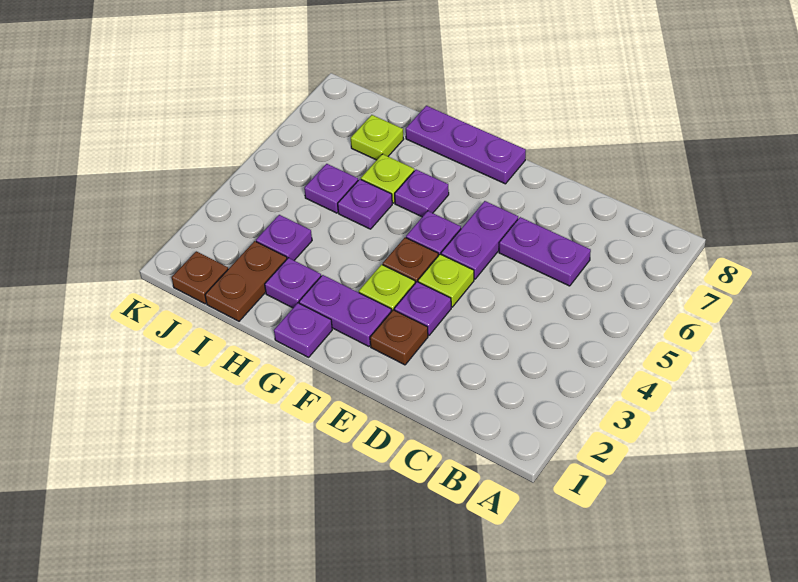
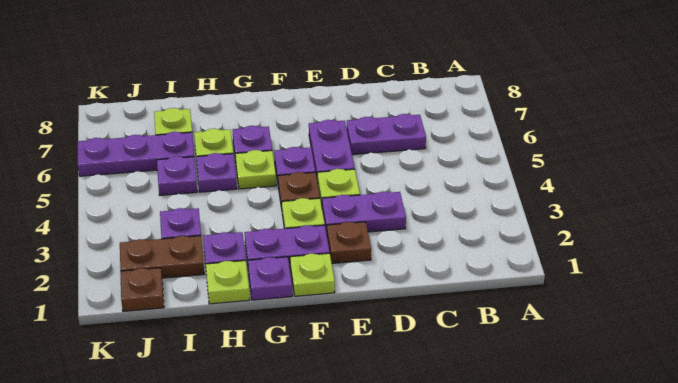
purple 1x1 plate [394,282,451,336] -> purple 1x2 plate [322,191,406,234]
none -> lime 1x1 plate [290,253,335,296]
purple 1x3 plate [406,106,526,184] -> purple 1x3 plate moved to [78,132,194,176]
none -> lime 1x1 plate [235,150,276,189]
none -> lime 1x1 plate [206,261,250,304]
brown 1x2 plate [205,241,287,321] -> brown 1x2 plate turned to [120,236,204,278]

